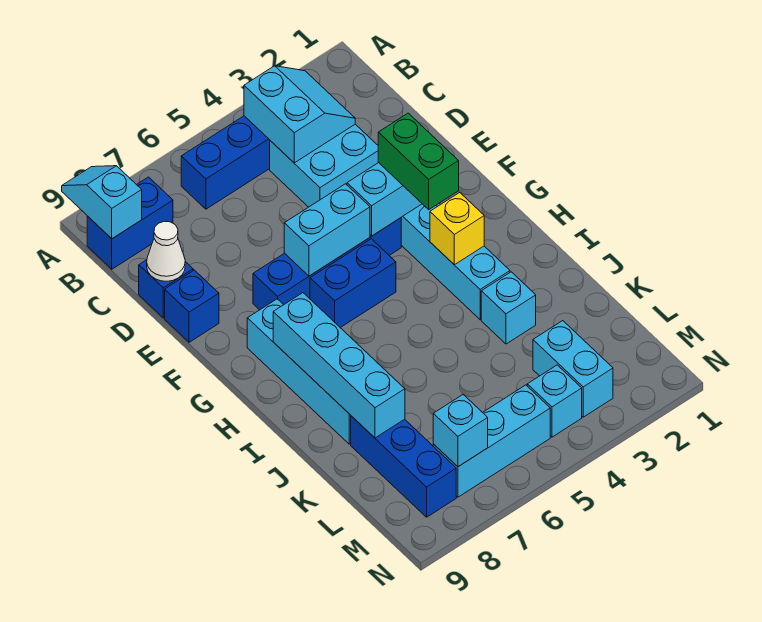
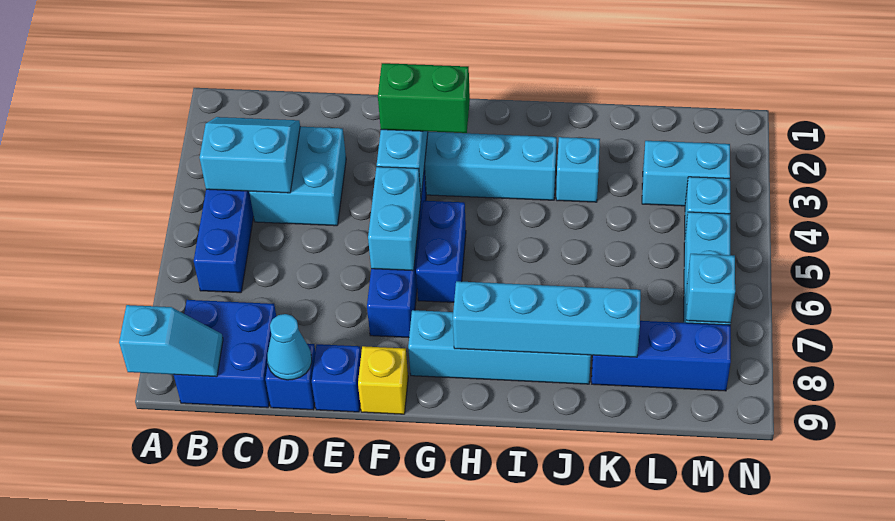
cyan 1x2 slope [62,166,142,239] -> cyan 1x2 slope turned to [119,305,223,377]
blue 1x2 brick [87,177,173,269] -> blue 2x2 brick [174,300,276,408]
white 1x1 cone [147,221,185,281] -> cyan 1x1 cone [267,314,312,380]
yellow 1x1 brick [430,193,484,265] -> yellow 1x1 brick moved to [358,346,408,414]

